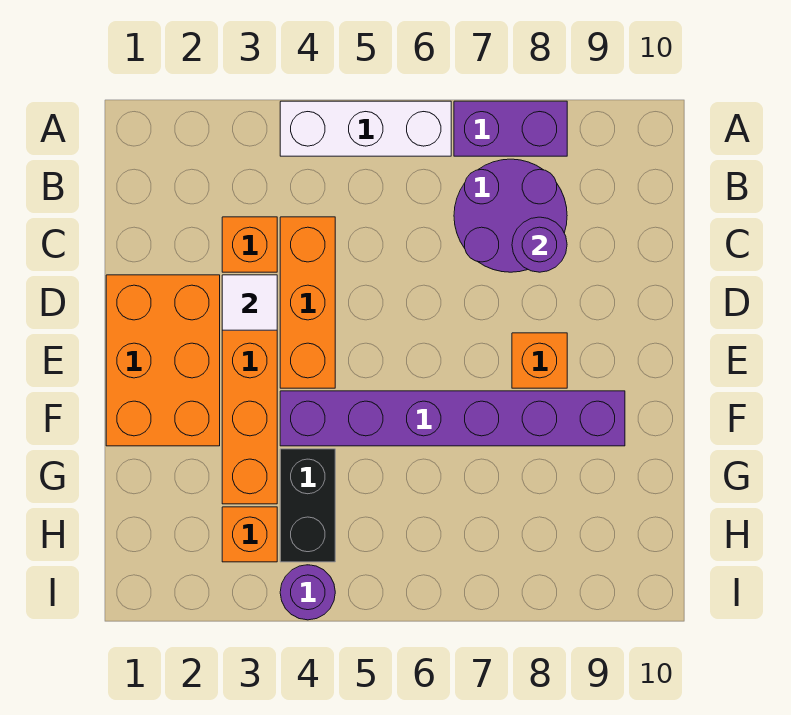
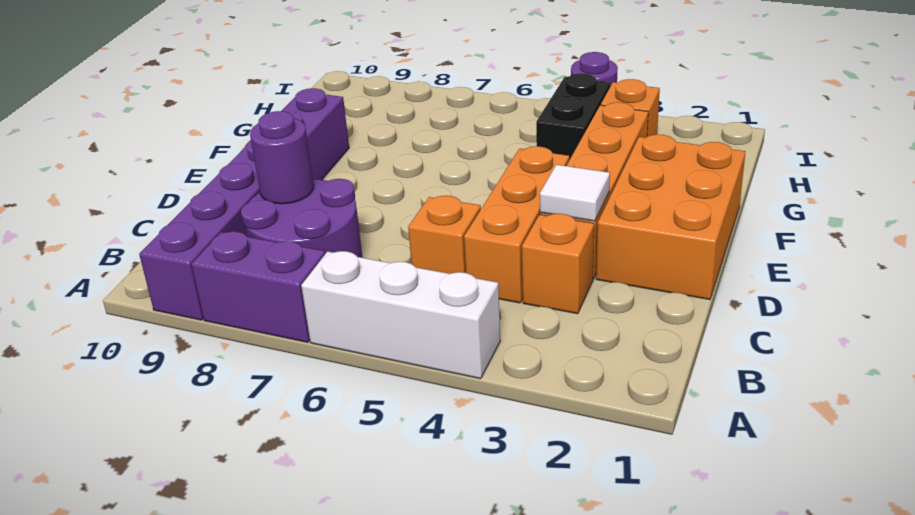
orange 1x1 brick [512,333,567,388] -> orange 1x1 brick moved to [408,196,481,274]
purple 1x6 brick [280,391,625,446] -> purple 1x6 brick turned to [139,88,349,320]

